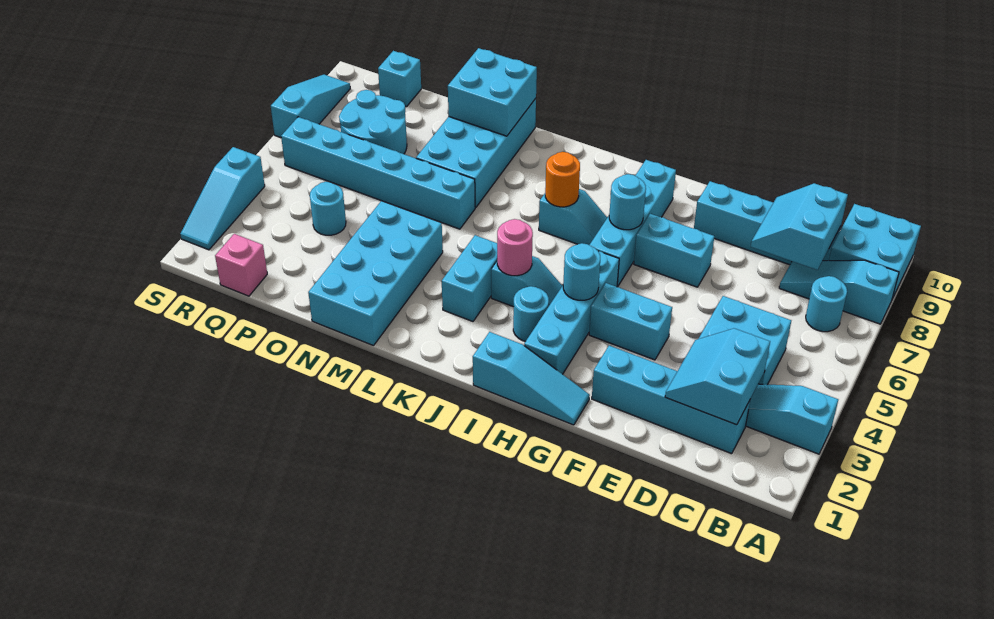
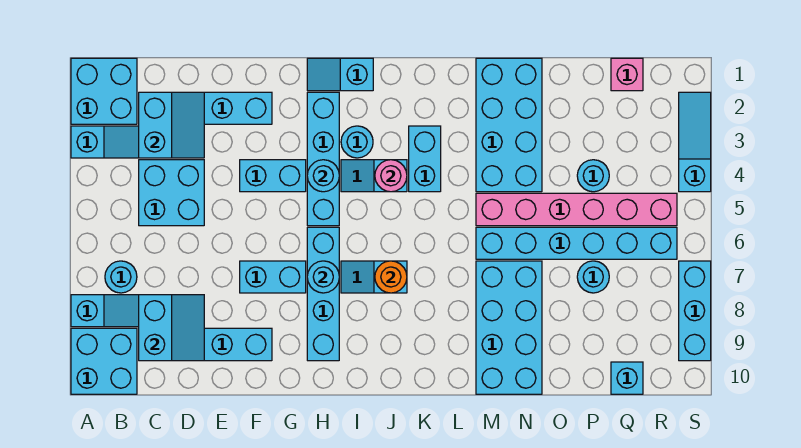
cyan 1x3 slope [473,332,590,425] -> cyan 1x2 slope [307,58,373,91]
none -> pink 1x6 brick [476,193,677,226]
cyan 2x2 brick [448,48,537,136] -> cyan 2x2 brick moved to [71,58,137,124]
cyan 2x2 round brick [339,90,407,154] -> cyan 1x1 round brick [577,261,609,293]
cyan 1x3 slope [271,75,350,138] -> cyan 1x3 brick [679,261,711,361]

